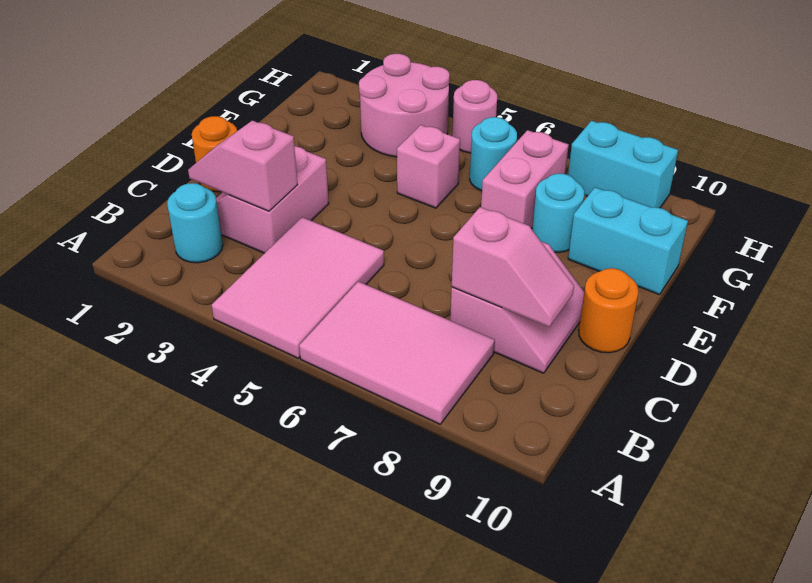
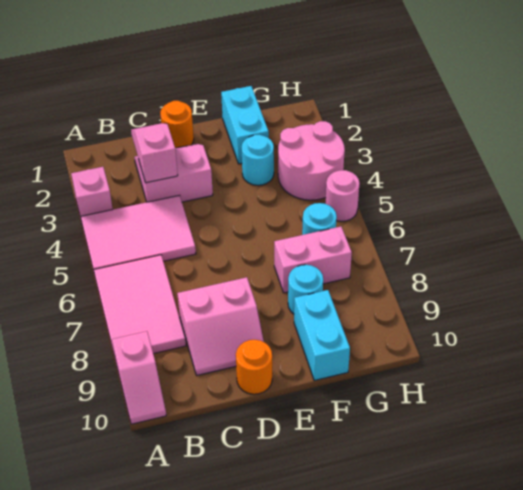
cyan 1x1 round brick [167,183,223,263] -> cyan 1x1 round brick moved to [242,135,274,185]
pink 1x2 slope [452,207,574,327] -> pink 1x2 slope moved to [112,331,166,424]
pink 1x1 brick [397,125,460,208] -> pink 1x1 brick moved to [71,167,113,218]
cyan 1x2 brick [568,121,678,208] -> cyan 1x2 brick moved to [221,86,269,164]

